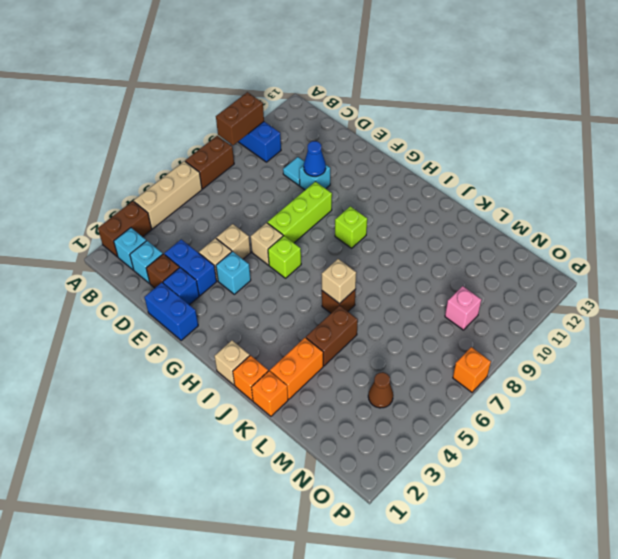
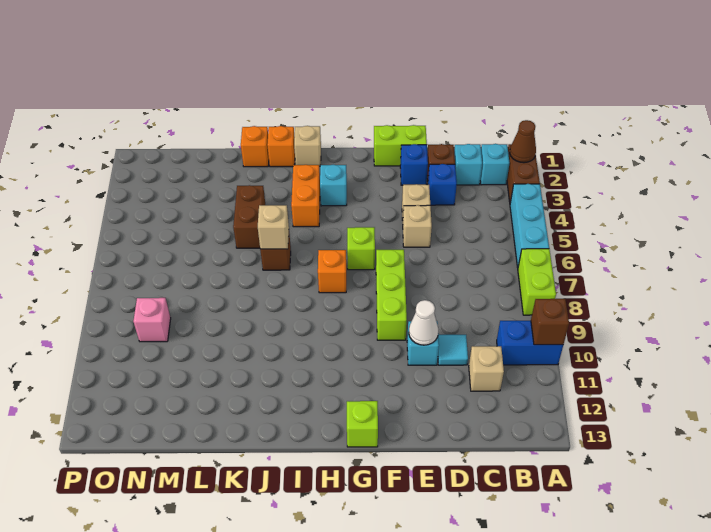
tan 1x3 brick [134,161,202,229] -> cyan 1x3 brick [510,184,549,268]
brown 1x2 brick [185,136,234,189] -> lime 1x2 brick [518,249,556,315]
brown 1x2 brick [216,92,264,145] -> brown 1x1 brick [531,299,569,345]
blue 1x2 brick [164,239,217,296] -> blue 1x1 brick [428,164,457,205]
blue 1x2 brick [144,283,198,341] -> lime 1x2 brick [374,125,427,166]
blue 1x1 cone [304,141,326,176] -> white 1x1 cone [409,300,438,345]
cyan 1x1 brick [216,251,251,294] -> cyan 1x1 brick moved to [320,165,347,206]
tan 1x1 brick [251,223,283,265] -> tan 1x1 brick moved to [469,346,504,391]
lime 1x1 brick [335,206,367,248] -> lime 1x1 brick moved to [347,401,378,447]
orange 1x2 brick [270,338,323,399] -> orange 1x2 brick moved to [291,165,320,227]
brown 1x1 cone [368,372,393,408] -> brown 1x1 cone moved to [510,120,536,163]
orange 1x1 brick [453,347,491,392] -> orange 1x1 brick moved to [318,250,346,293]

